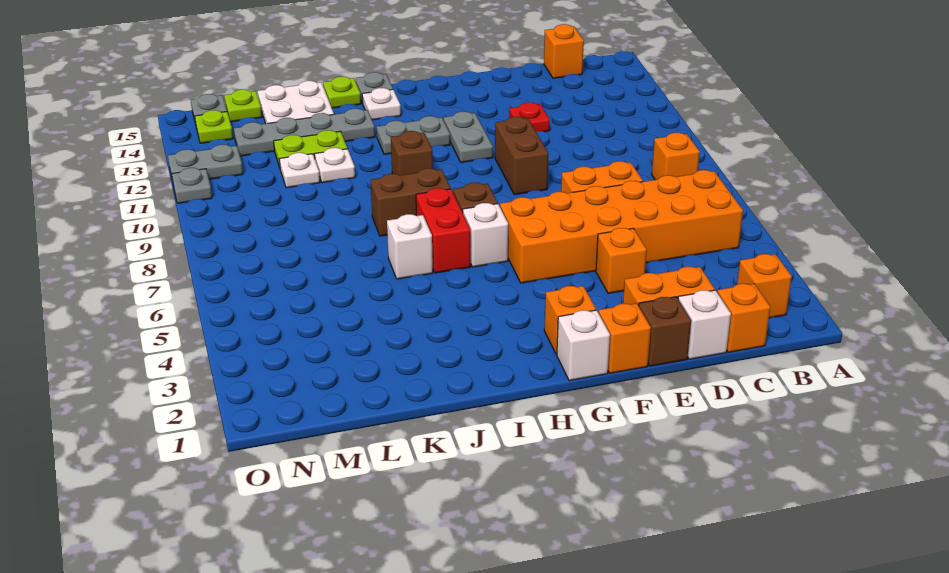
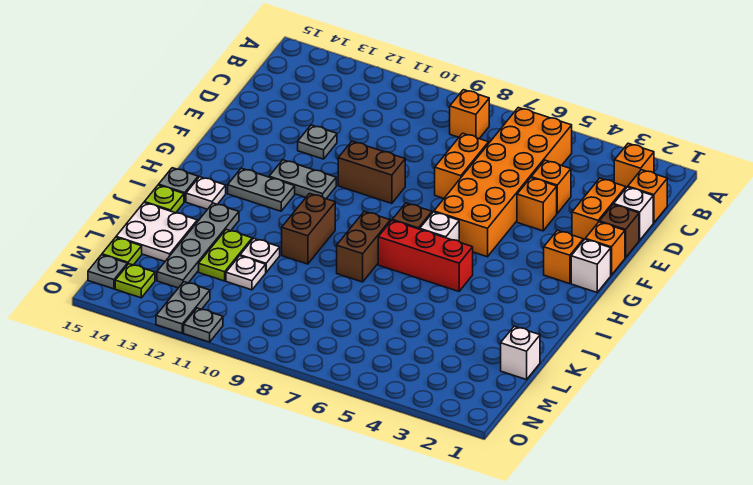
orange 1x1 brick [544,24,584,78] -> orange 1x1 brick moved to [531,160,571,213]
red 1x1 plate [509,103,550,132] -> grey 1x1 plate [298,125,337,159]
grey 1x2 plate [377,116,450,154] -> grey 1x2 plate turned to [228,168,295,211]
red 1x2 brick [416,188,471,273] -> red 1x3 brick [378,220,473,291]
brown 1x1 brick [391,131,433,175] -> brown 1x2 brick [282,194,335,264]
white 1x1 brick [387,214,433,279] -> white 1x1 brick moved to [501,326,540,380]

